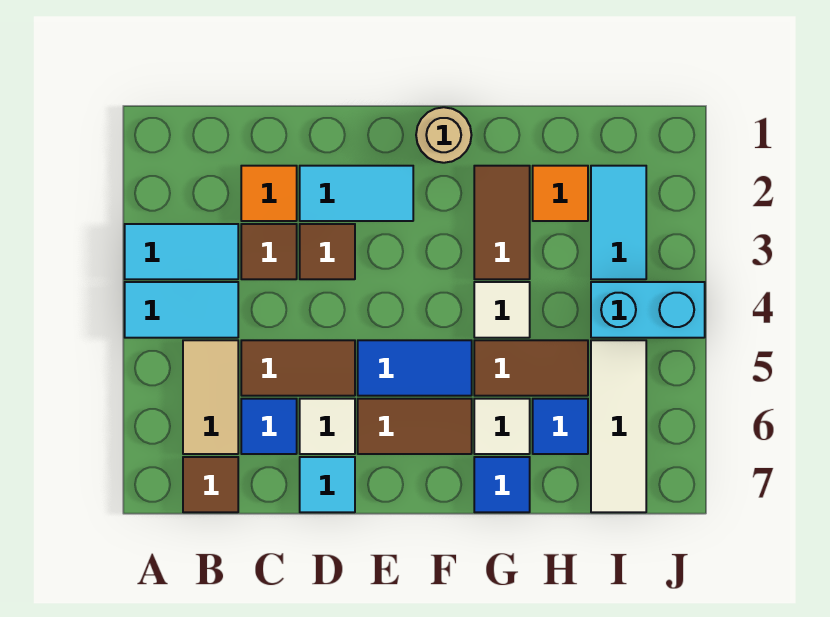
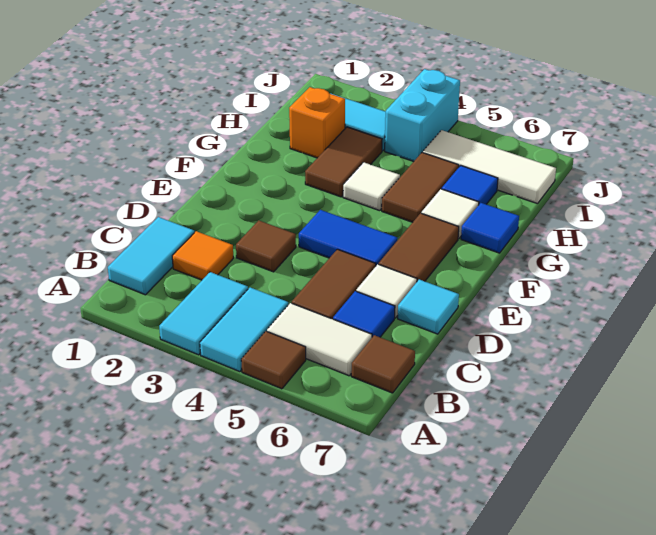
tan 1x2 tile [183,340,238,454] -> white 1x2 tile [267,303,372,376]
brown 1x1 tile [241,224,297,279] -> brown 1x1 tile moved to [241,331,306,389]
cyan 1x2 tile [300,166,413,221] -> cyan 1x2 tile moved to [108,217,194,295]
blue 1x2 tile [358,340,472,396] -> blue 1x2 tile turned to [299,210,398,266]
tan 1x1 round brick [416,107,471,163] -> none
brown 1x2 tile [474,166,530,279] -> brown 1x2 tile turned to [305,127,382,197]
orange 1x1 tile [533,166,588,221] -> orange 1x1 brick [289,87,345,158]

